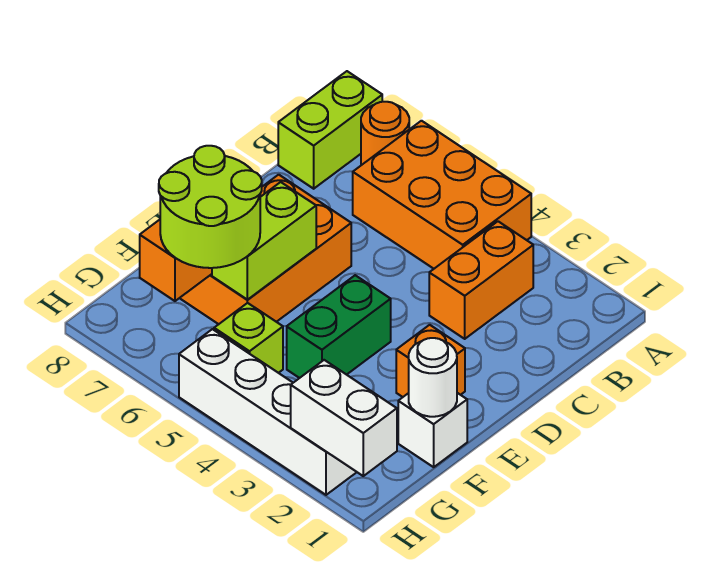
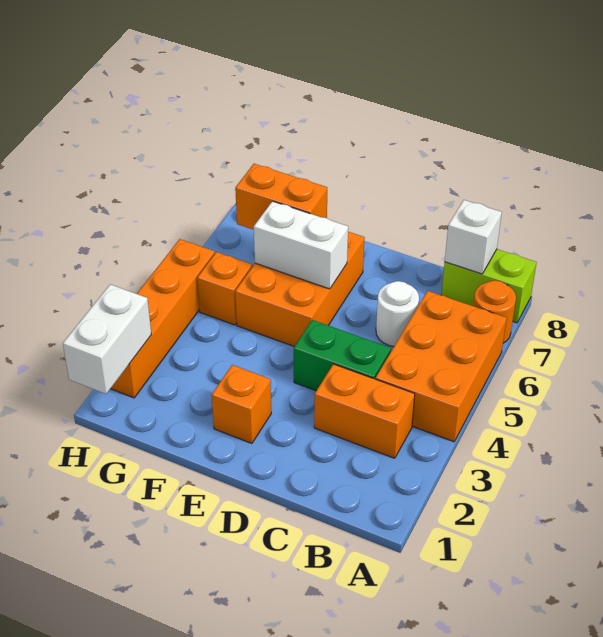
orange 2x3 brick [180,175,351,324] -> orange 2x3 brick turned to [235,232,365,347]
green 1x2 brick [287,275,391,378] -> green 1x2 brick moved to [294,320,391,391]
lime 1x2 brick [212,182,316,300] -> white 1x2 brick [254,201,348,289]
white 1x1 brick [398,393,467,467] -> white 1x1 brick moved to [445,200,502,274]
white 1x1 round brick [409,338,457,417] -> white 1x1 round brick moved to [376,281,419,346]
lime 2x2 round brick [159,146,262,268] -> none
lime 1x1 brick [214,303,283,373] -> orange 1x1 brick [197,252,252,325]
white 1x4 brick [179,329,357,495] -> orange 1x4 brick [111,239,215,398]

